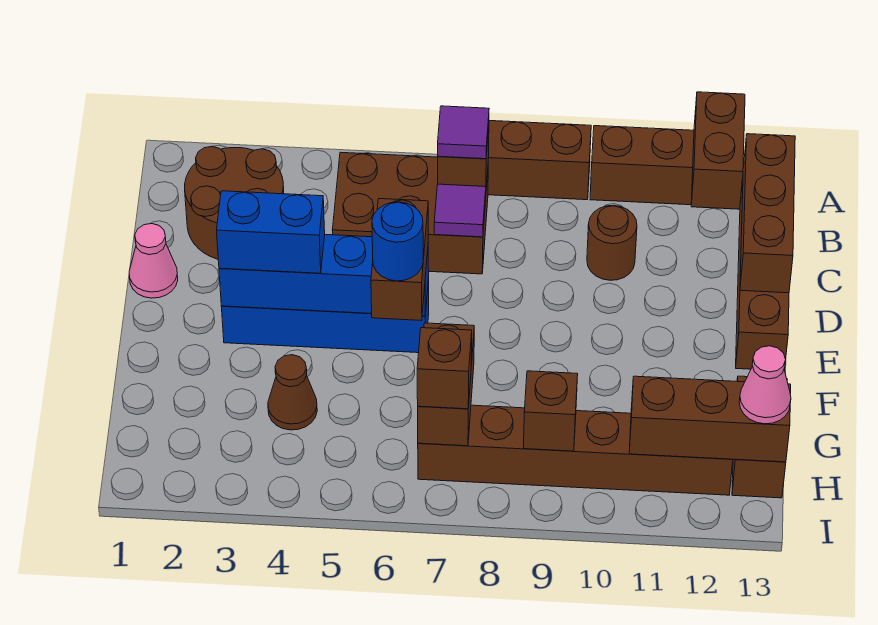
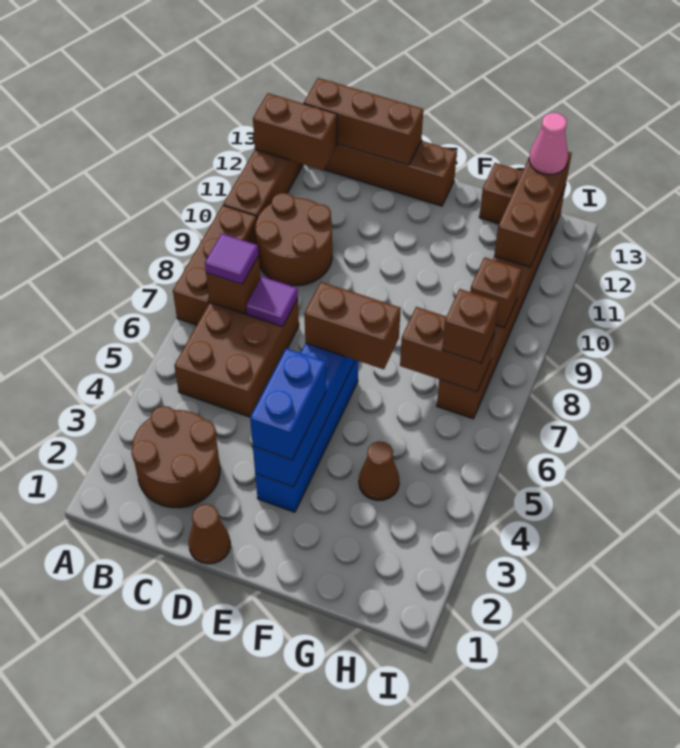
brown 1x1 round brick [587,205,637,280] -> brown 2x2 round brick [255,193,332,286]
pink 1x1 cone [129,224,178,298] -> brown 1x1 cone [189,504,230,564]
blue 1x1 round brick [372,202,423,281] -> none

